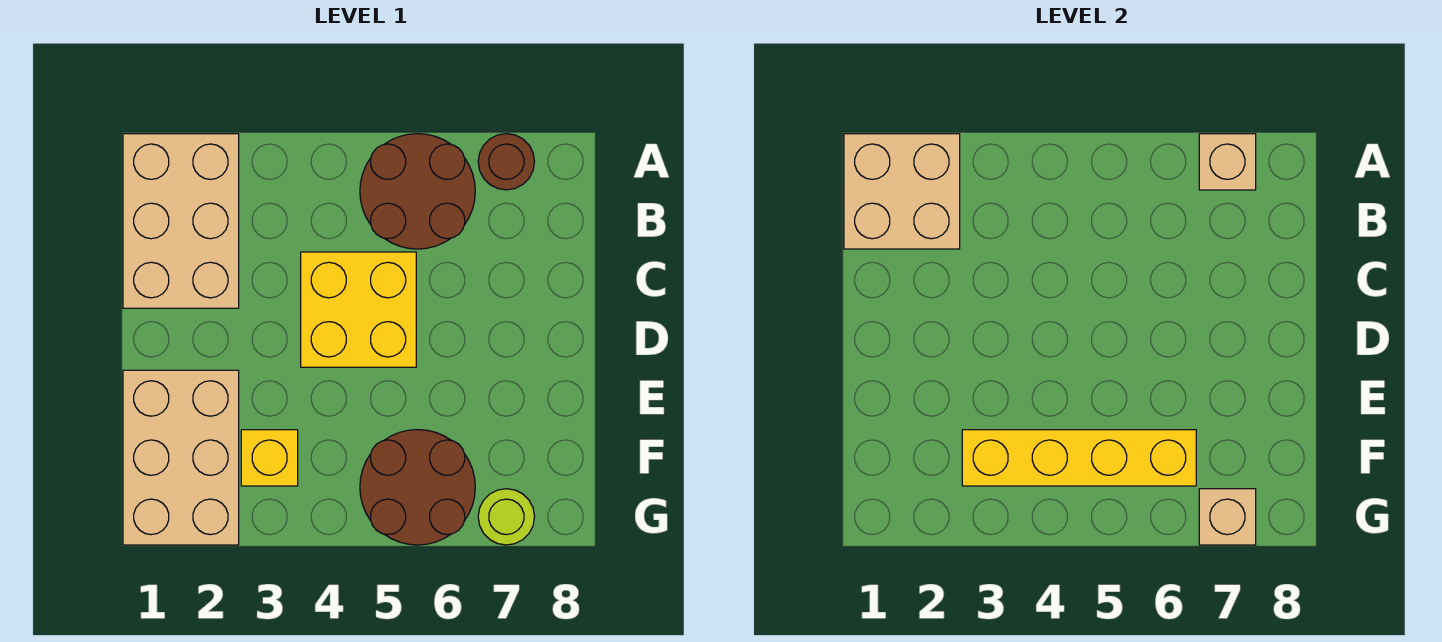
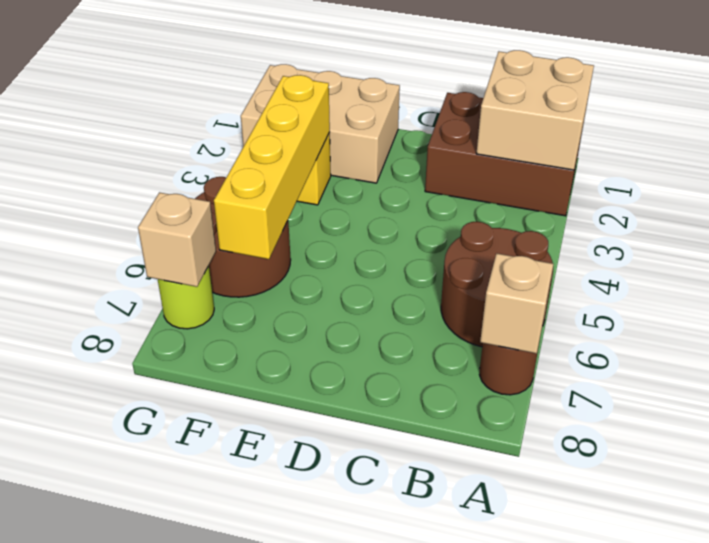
tan 2x3 brick [123,134,239,308] -> brown 2x3 brick [425,92,584,216]
yellow 2x2 brick [301,252,416,367] -> none

